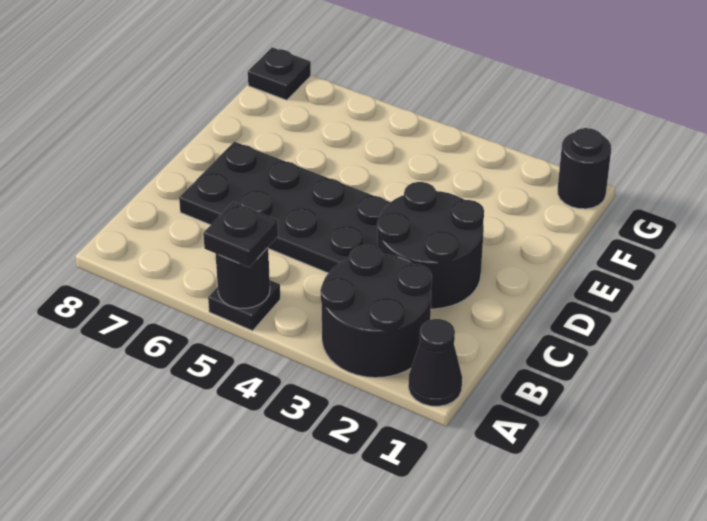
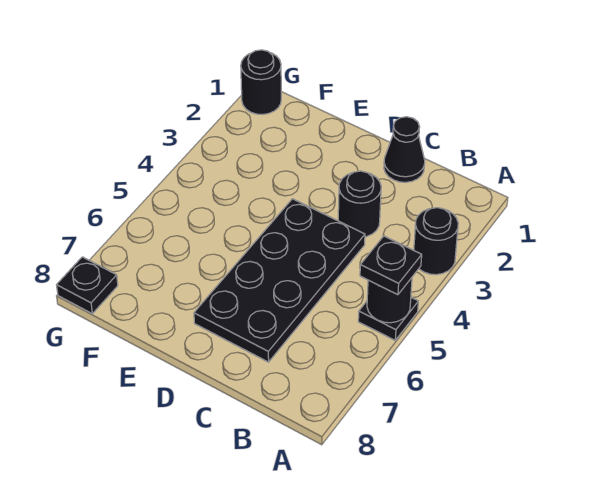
black 1x1 cone [408,319,462,406] -> black 1x1 cone moved to [384,117,425,182]
black 2x2 round brick [320,245,432,378] -> black 1x1 round brick [414,208,458,275]
black 2x2 round brick [377,182,484,309] -> black 1x1 round brick [338,171,381,237]

